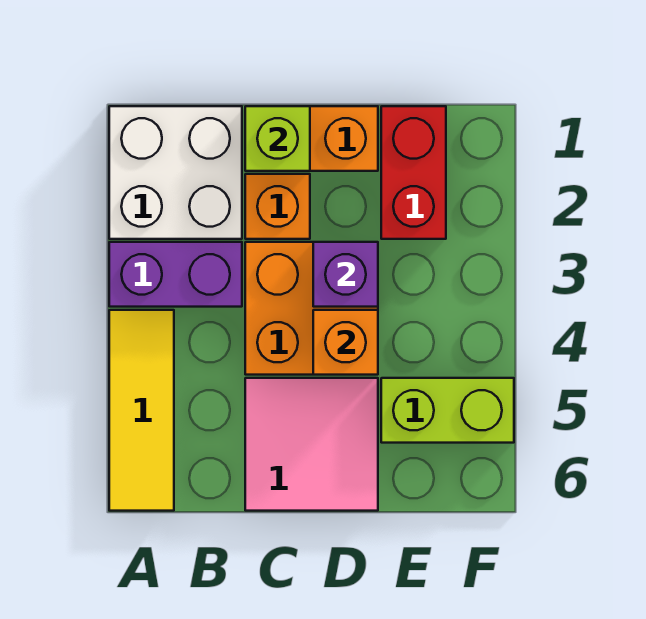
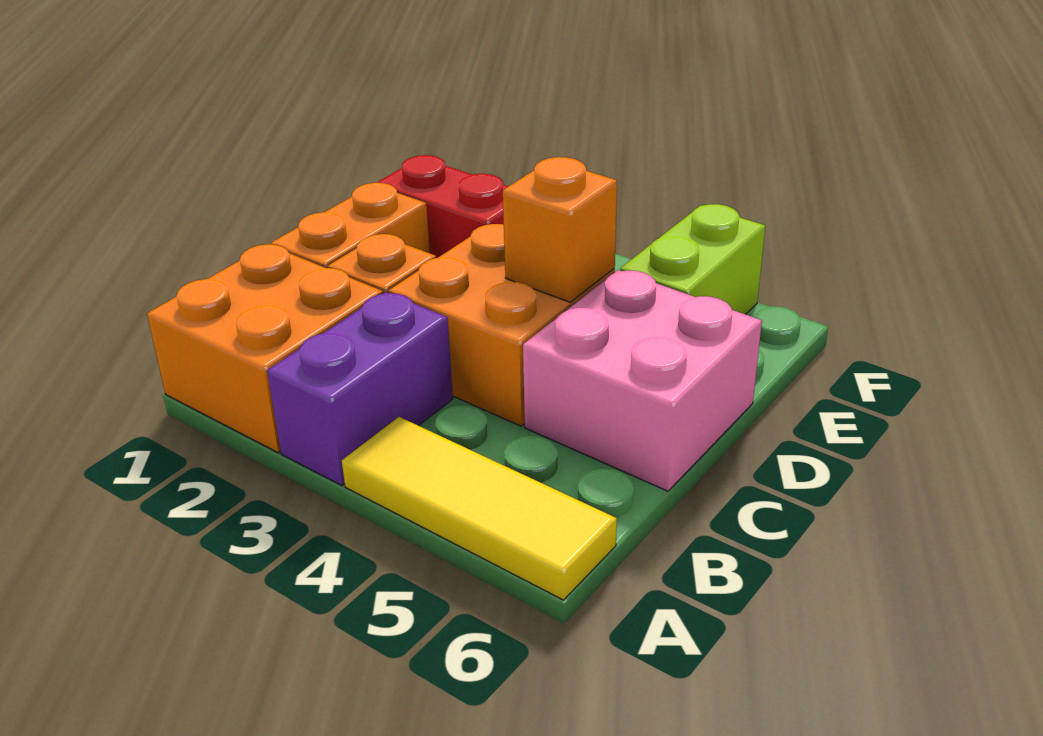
white 2x2 brick [109,106,242,239] -> orange 2x2 brick [147,244,383,452]
lime 1x1 brick [245,106,310,171] -> none
pink 2x2 tile [245,378,378,511] -> pink 2x2 brick [523,270,762,491]
purple 1x1 brick [313,242,378,307] -> none

